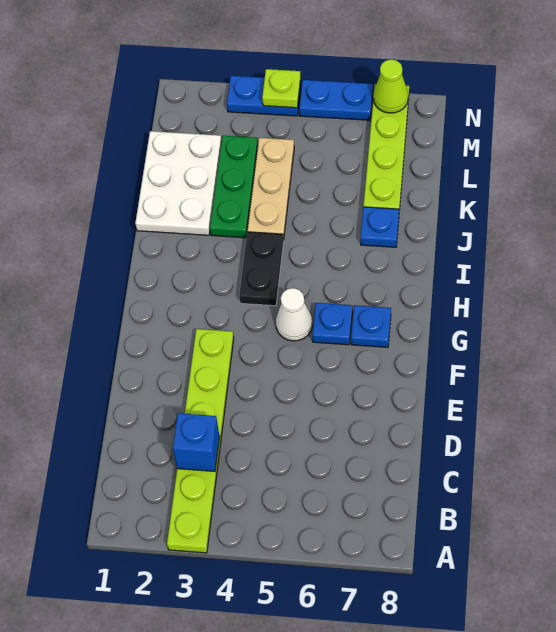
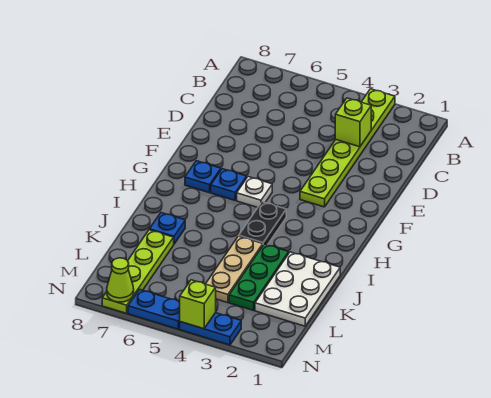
blue 1x1 brick [173,413,220,471] -> lime 1x1 brick [335,98,371,147]
white 1x1 cone [276,288,313,341] -> white 1x1 plate [237,177,272,207]
lime 1x1 plate [262,69,301,108] -> lime 1x1 brick [180,280,216,329]

